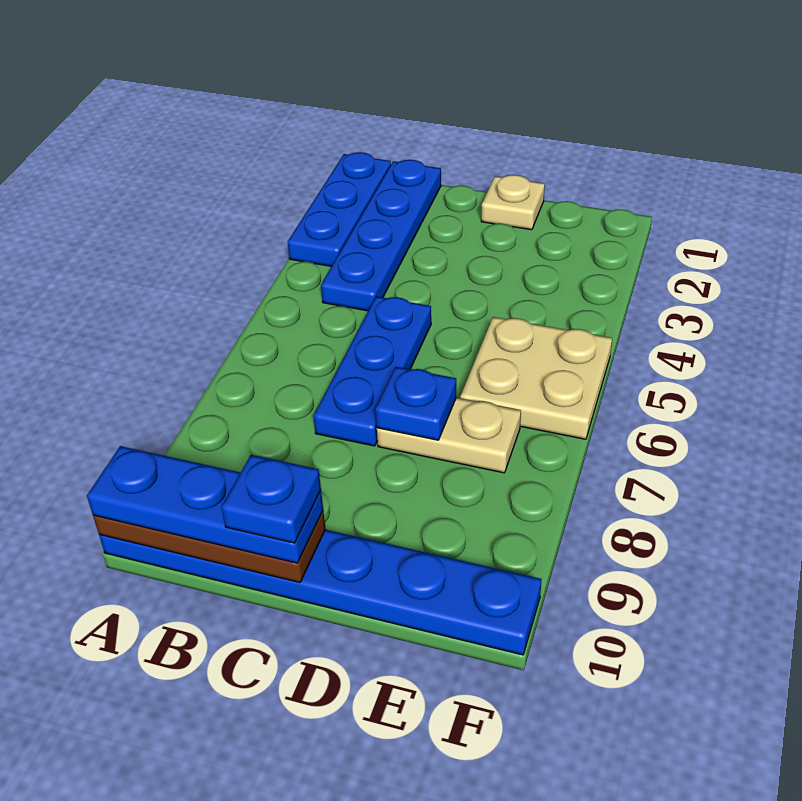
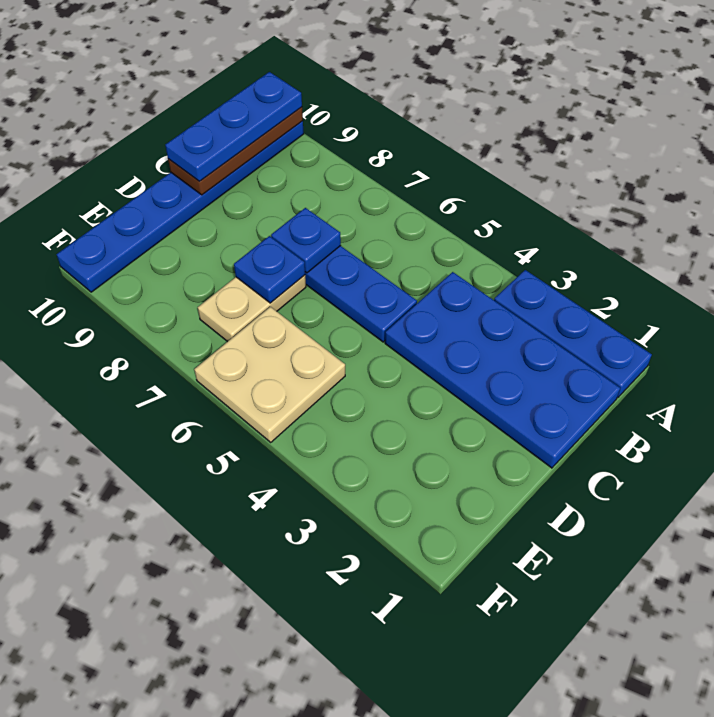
blue 1x4 plate [321,160,441,311] -> blue 2x4 plate [385,272,620,468]
blue 1x1 plate [221,455,321,543] -> blue 1x1 plate moved to [271,208,341,273]
tan 1x1 plate [481,175,545,230] -> none

